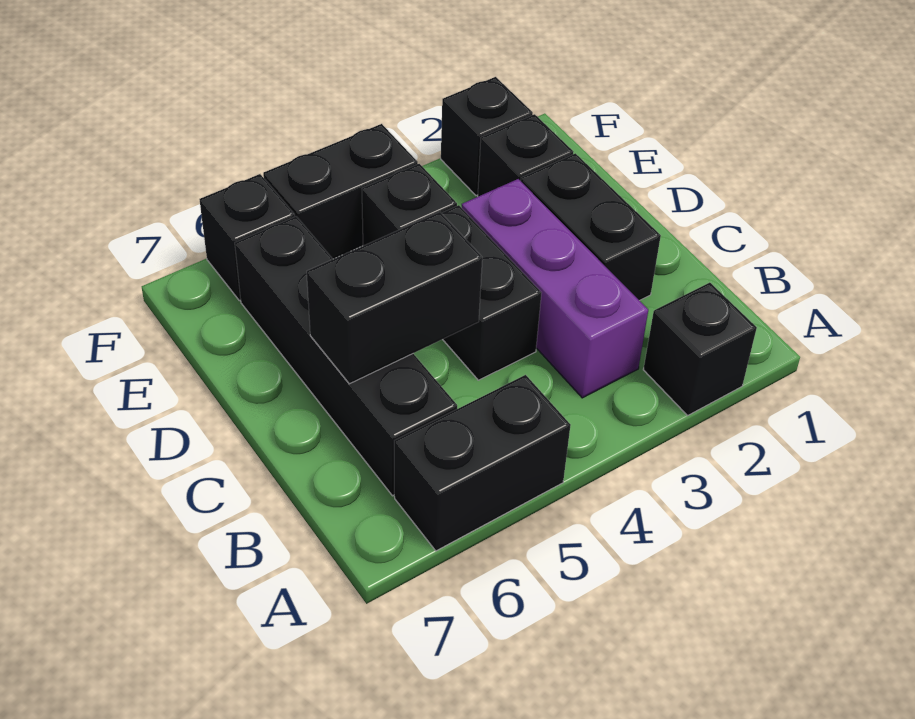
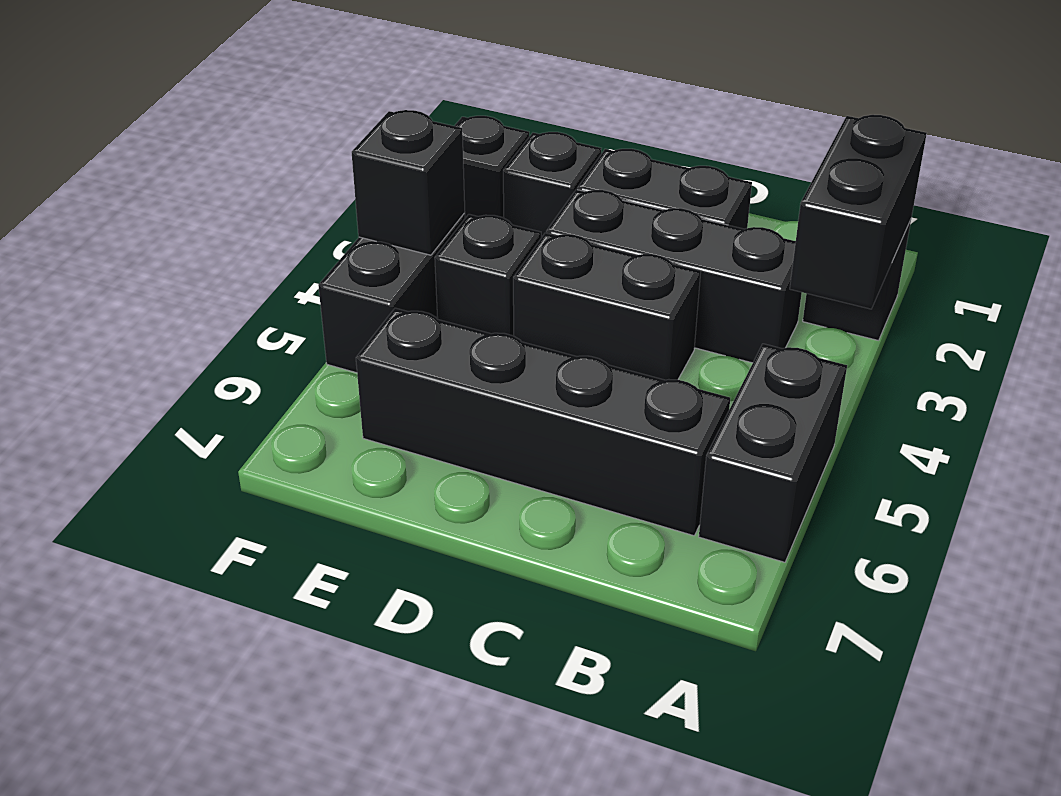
purple 1x3 brick [462,179,648,398] -> black 1x3 brick [546,190,802,363]
black 1x2 brick [307,212,482,384] -> black 1x2 brick moved to [790,115,927,309]
black 1x1 brick [199,174,295,301] -> black 1x1 brick moved to [352,110,465,255]

